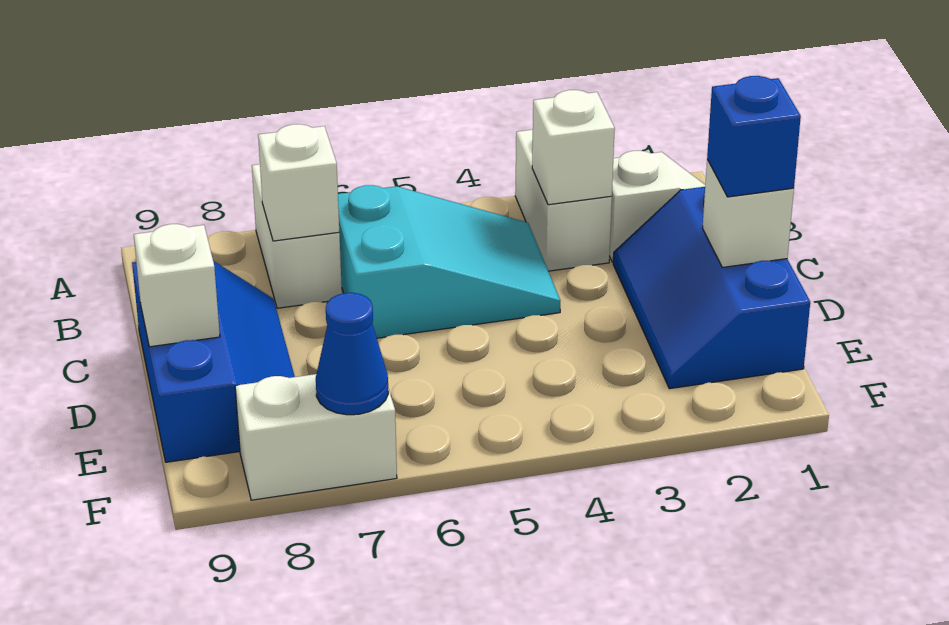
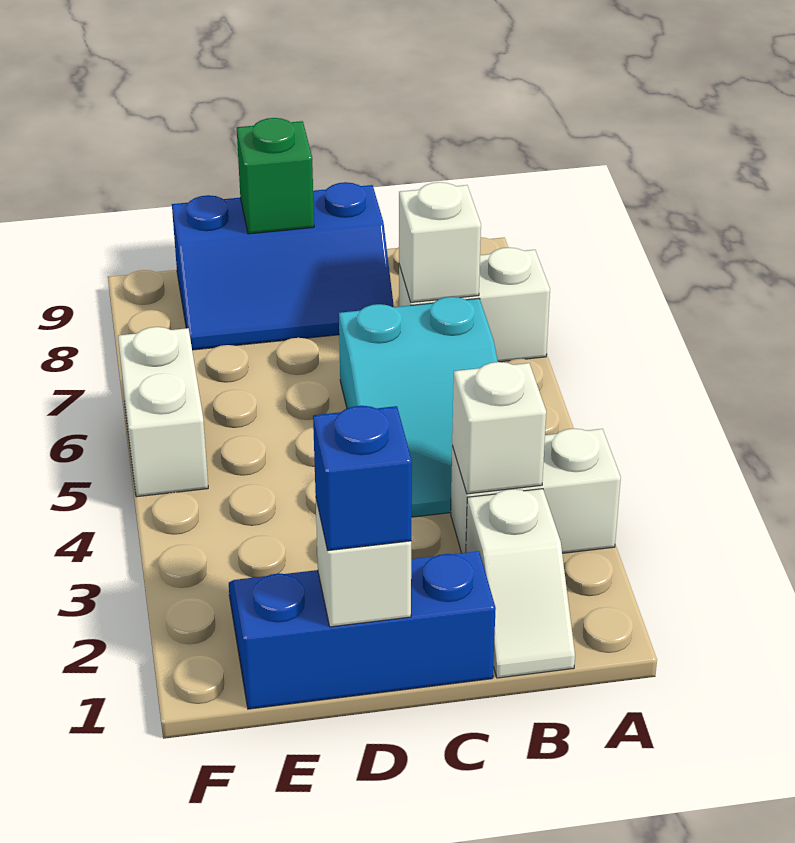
white 1x1 brick [134,224,220,347] -> green 1x1 brick [237,118,314,234]
white 1x2 brick [235,374,397,500] -> white 1x2 brick moved to [118,327,208,497]
blue 1x1 cone [316,293,388,415] -> none

